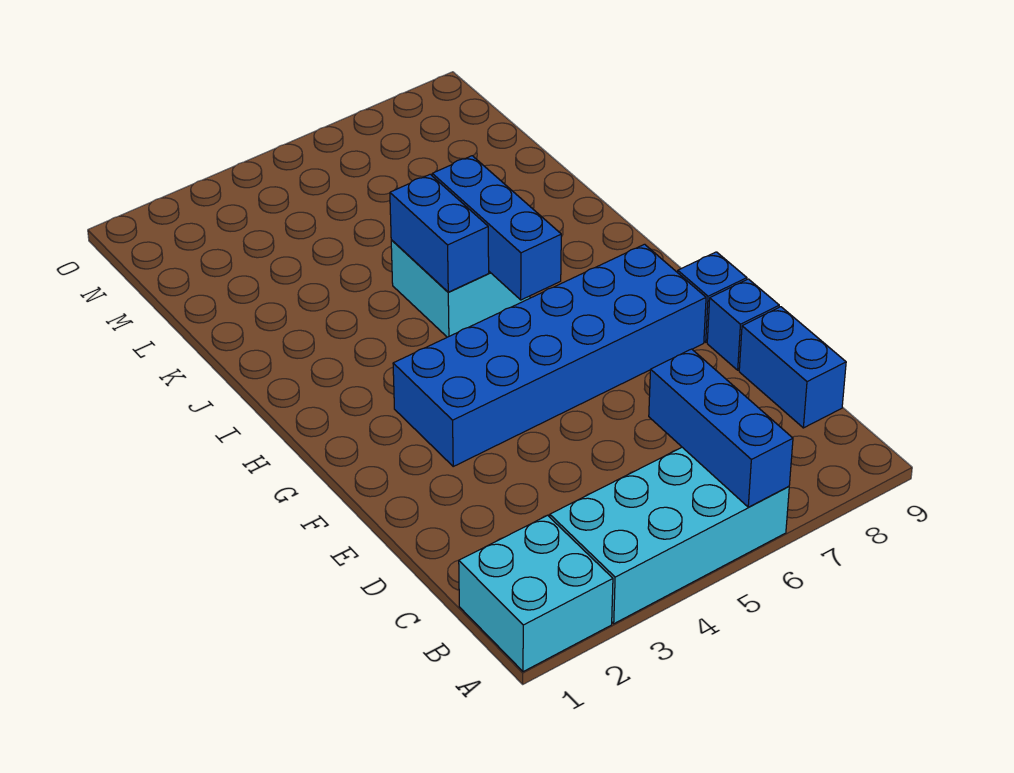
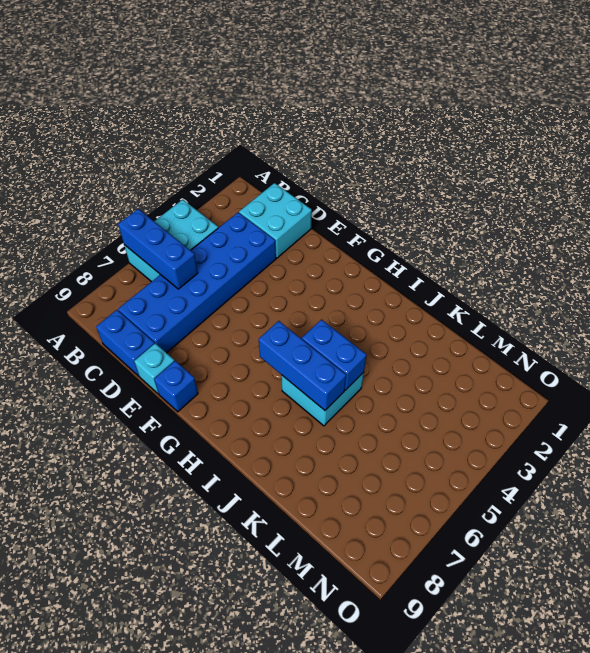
cyan 2x2 brick [459,515,613,672] -> cyan 2x2 brick moved to [239,183,312,258]
cyan 2x4 brick [550,447,789,624] -> cyan 2x3 brick [124,200,218,282]
blue 1x1 brick [707,279,779,370] -> cyan 1x1 brick [134,343,174,394]
blue 2x6 brick [393,244,706,466] -> blue 2x6 brick moved to [118,212,276,353]

